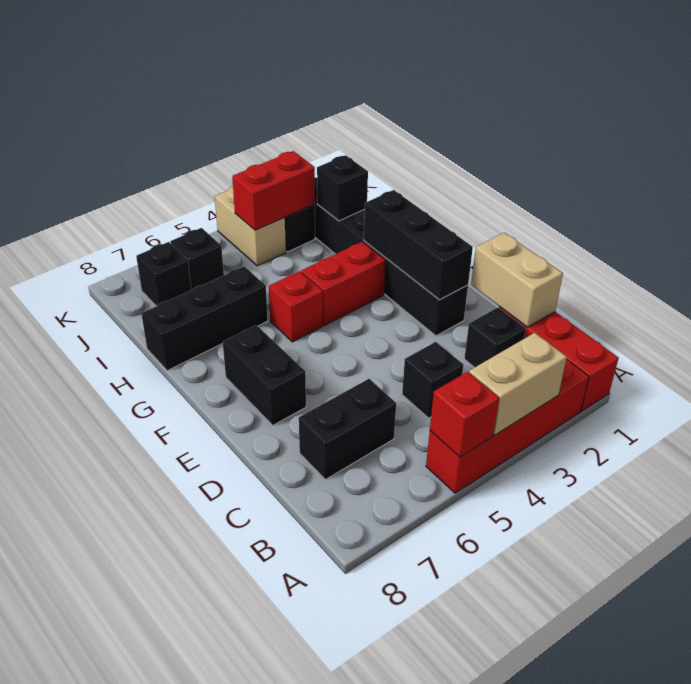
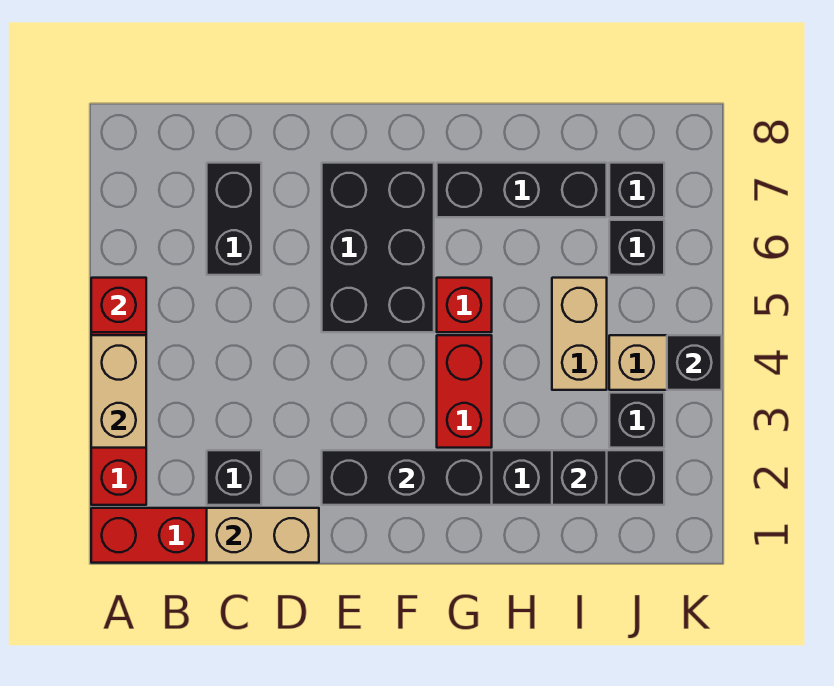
black 1x1 brick [402,342,463,418] -> black 1x1 brick moved to [667,335,722,390]
black 1x2 brick [223,325,306,425] -> black 2x3 brick [322,163,434,332]
black 1x3 brick [141,266,268,371] -> black 1x3 brick turned to [437,163,607,217]
none -> tan 1x2 brick [552,278,607,390]
red 1x2 brick [232,151,315,230] -> none

